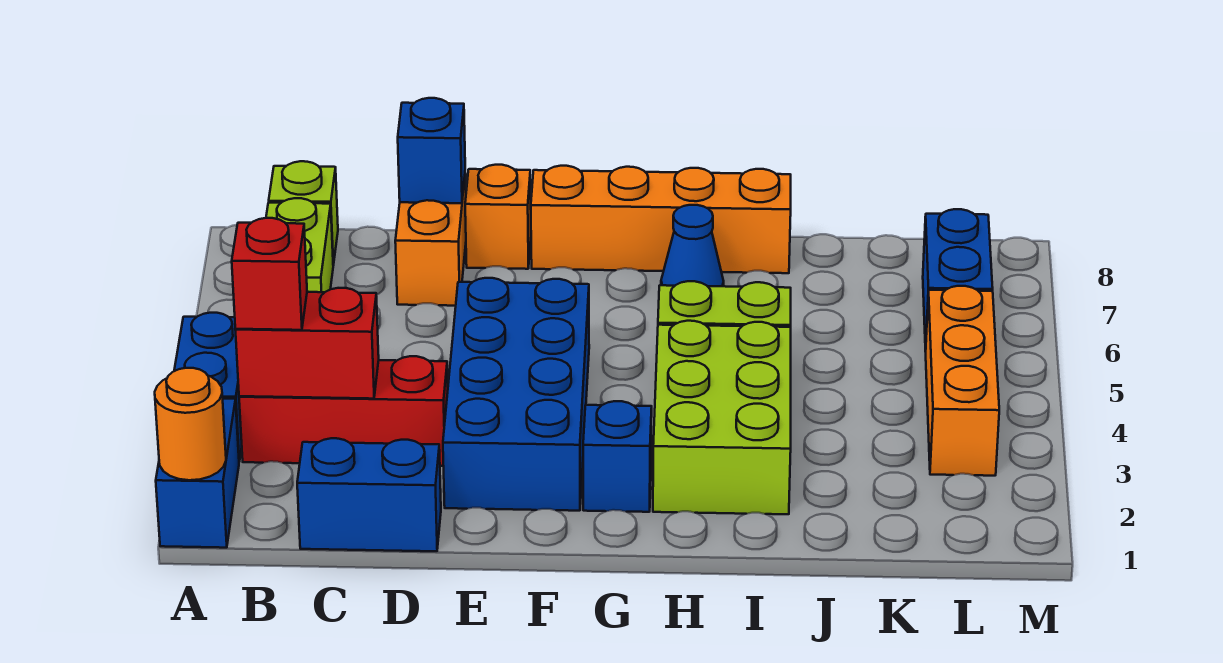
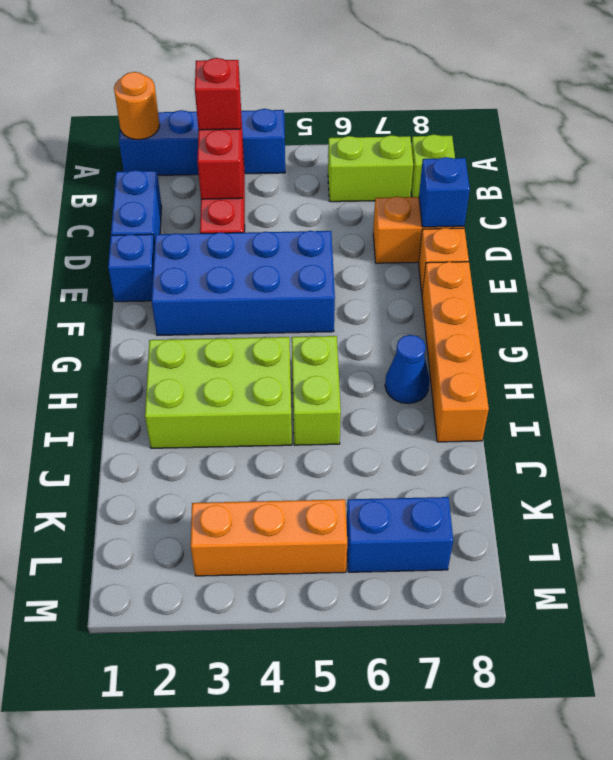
blue 1x1 brick [583,401,652,512] -> blue 1x1 brick moved to [108,234,155,302]

